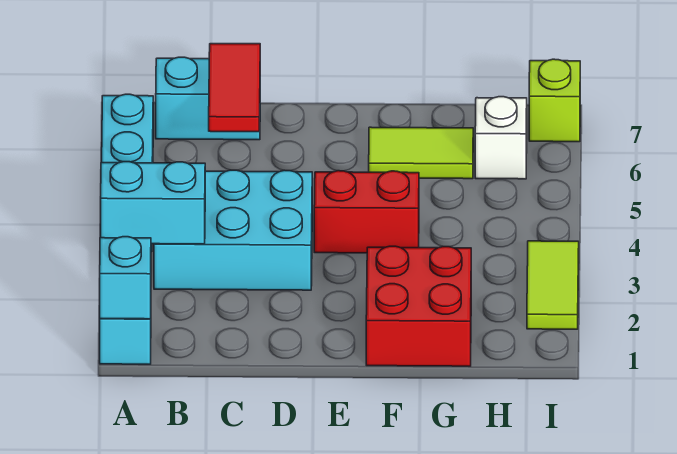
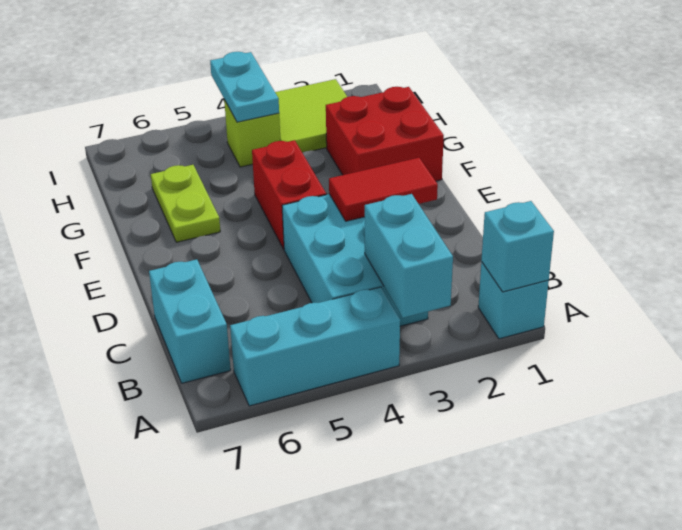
red 1x2 tile [209,44,260,132] -> red 1x2 tile moved to [329,158,438,221]
lime 1x2 tile [369,127,473,179] -> lime 1x2 plate [151,165,220,242]
none -> cyan 1x2 plate [210,52,279,122]
white 1x1 brick [475,97,527,179] -> none
lime 1x2 tile [527,241,579,329] -> lime 2x2 tile [275,79,347,153]
lime 1x1 brick [529,59,580,142] -> lime 1x1 brick moved to [224,100,280,167]

